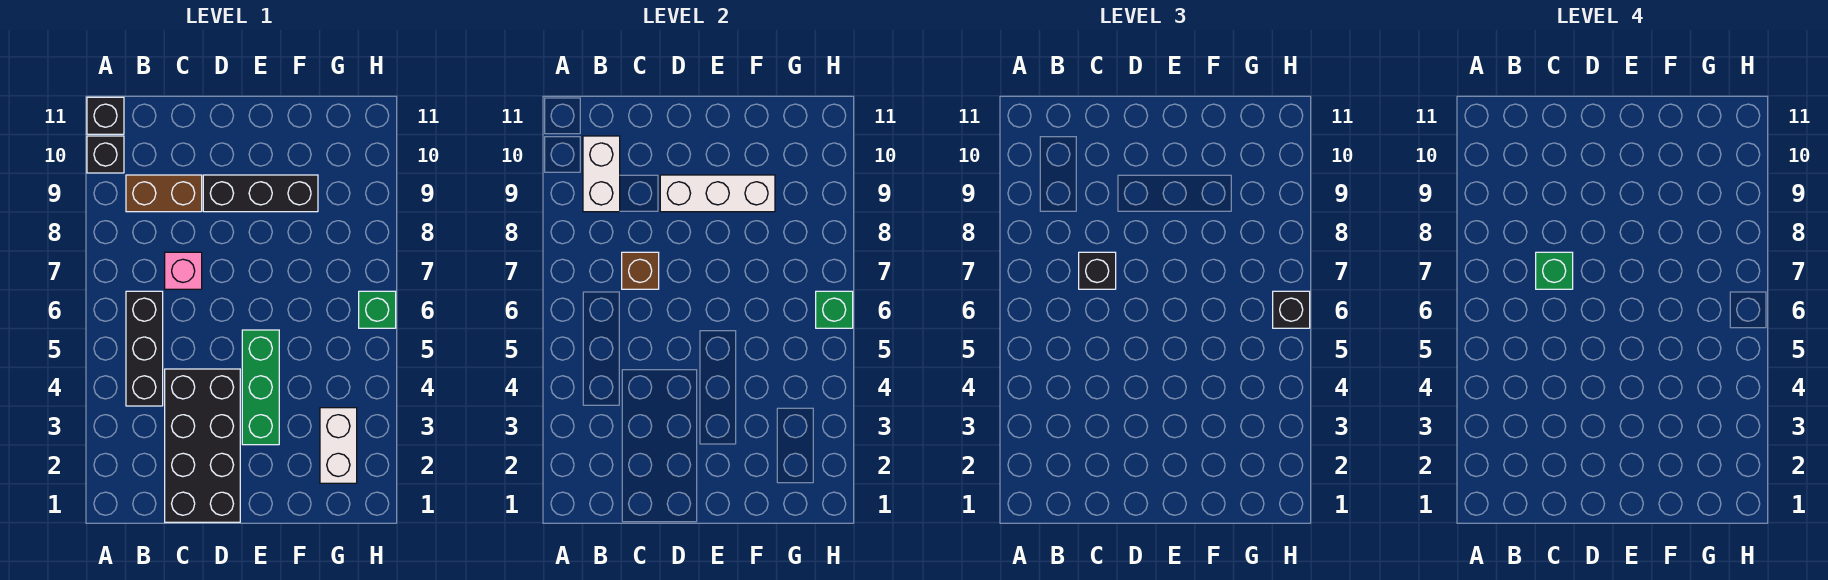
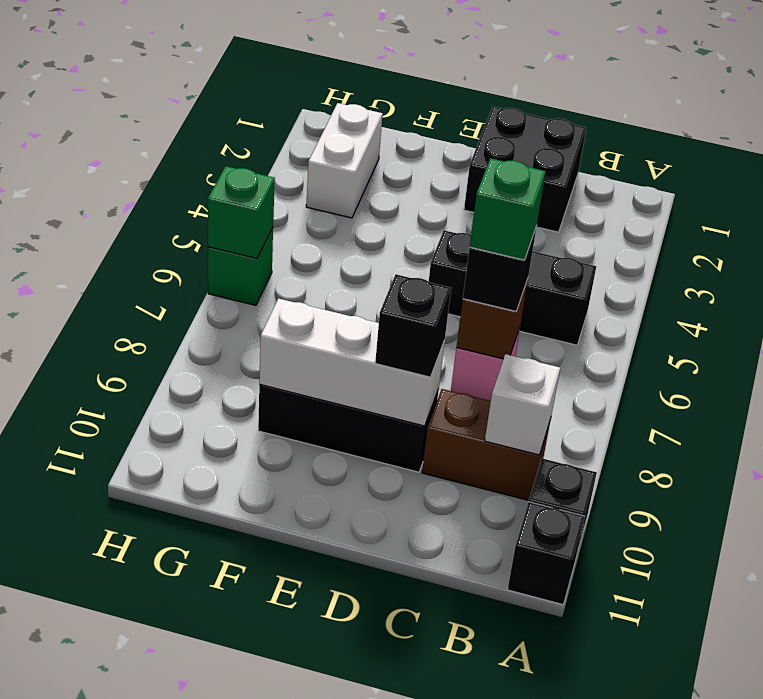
black 1x3 brick [126,291,163,406] -> black 1x3 brick turned to [429,230,596,345]
white 1x2 brick [583,136,620,212] -> white 1x1 brick [485,354,560,455]
black 2x4 brick [165,369,240,522] -> black 2x2 brick [464,107,586,232]
green 1x3 brick [242,330,279,445] -> none
black 1x1 brick [1273,291,1310,328] -> black 1x1 brick moved to [375,274,451,377]

